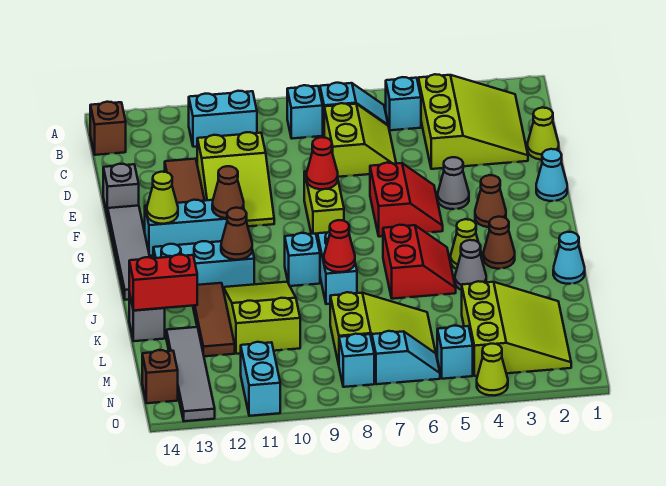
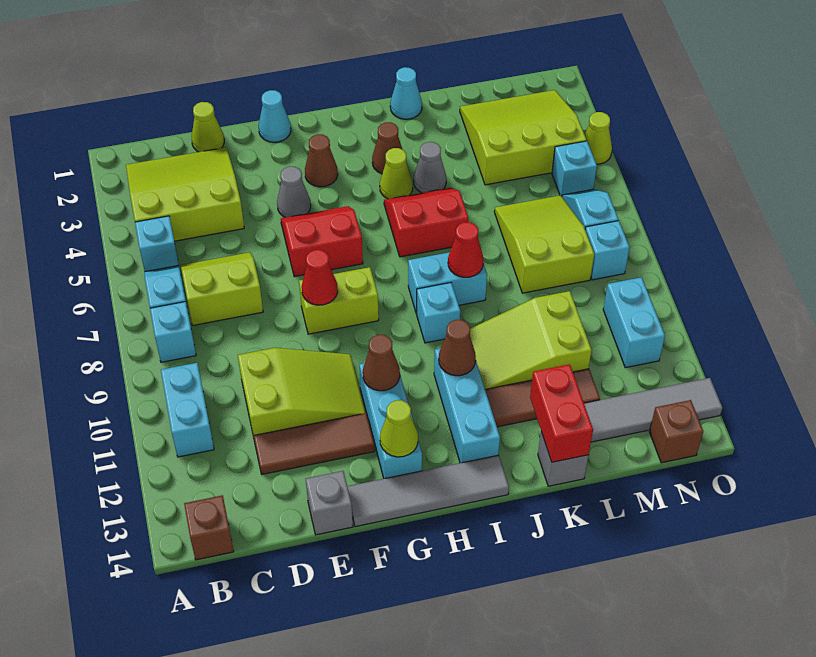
cyan 1x2 brick [241,342,280,416] -> cyan 1x2 brick turned to [603,277,665,368]

